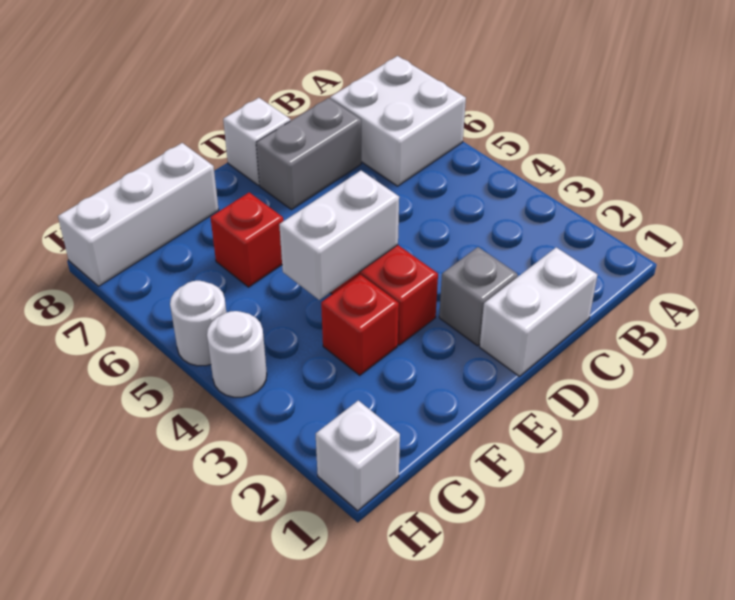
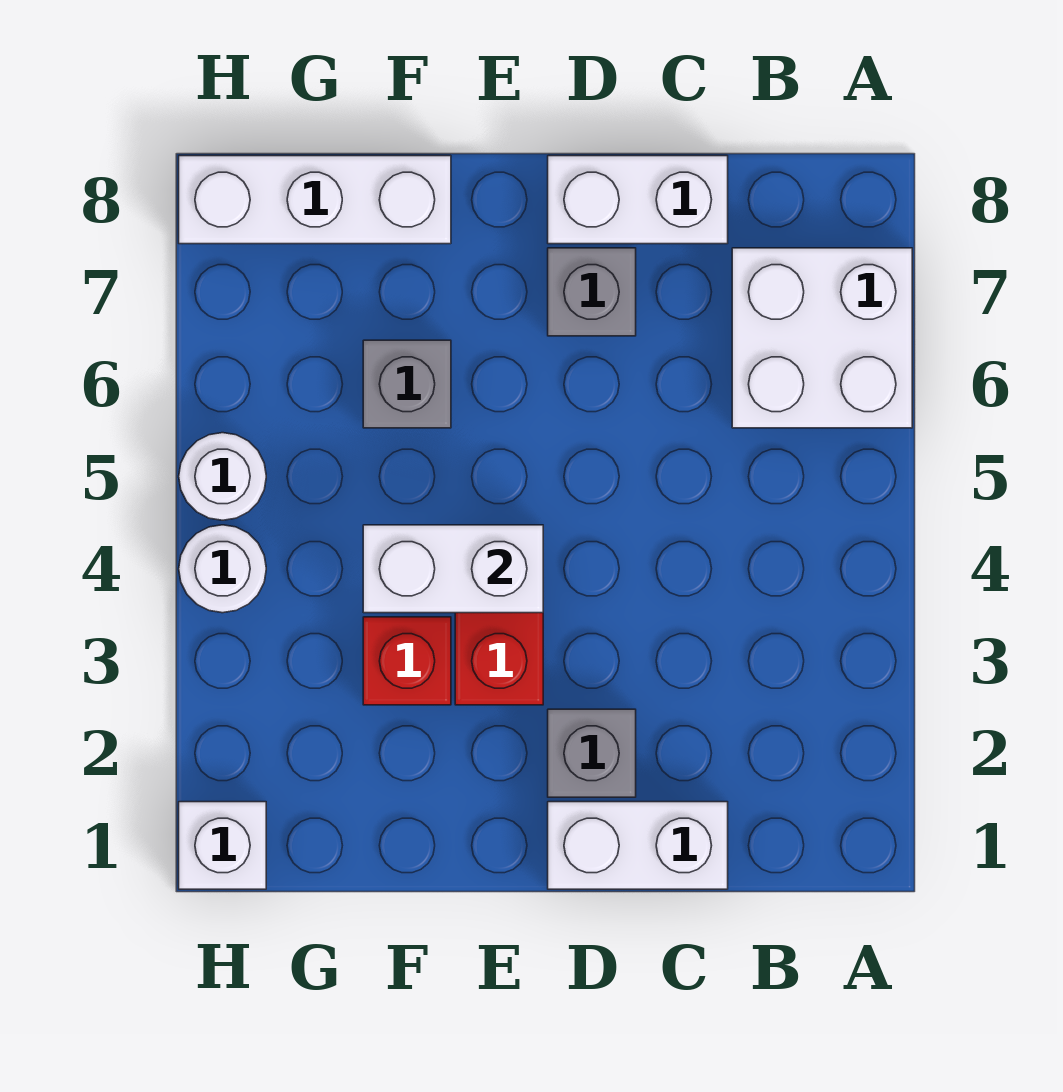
grey 1x2 brick [256,98,361,210] -> grey 1x1 brick [548,248,636,336]
white 1x1 brick [223,98,291,185] -> white 1x2 brick [548,156,728,244]
red 1x1 brick [210,192,283,287] -> grey 1x1 brick [363,340,451,428]

